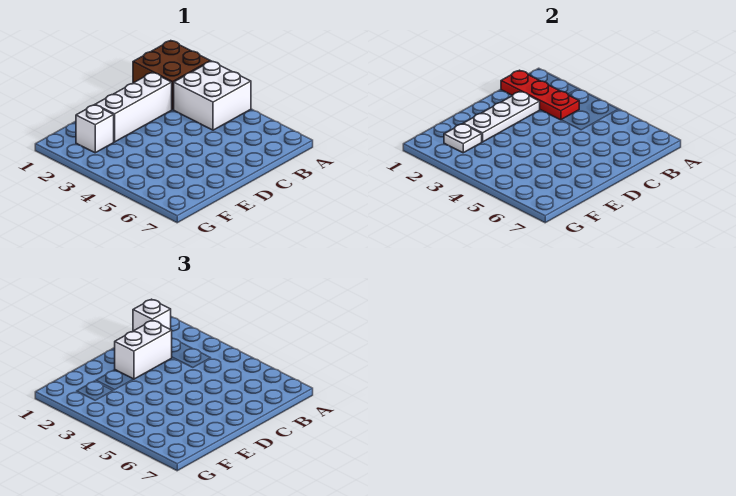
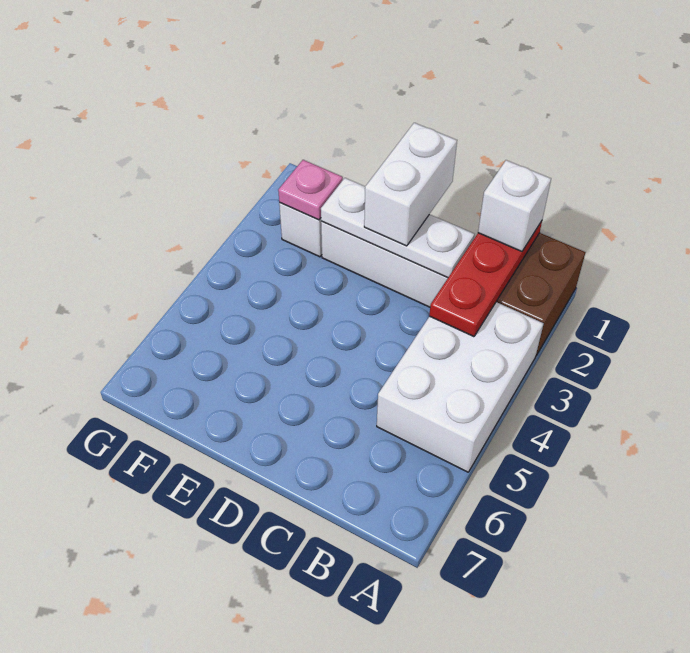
white 2x2 brick [174,61,251,130] -> white 2x3 brick [377,302,544,472]
white 1x2 brick [115,320,172,379] -> white 1x2 brick turned to [364,123,457,246]
white 1x1 plate [444,124,482,153] -> pink 1x1 plate [278,160,343,220]

